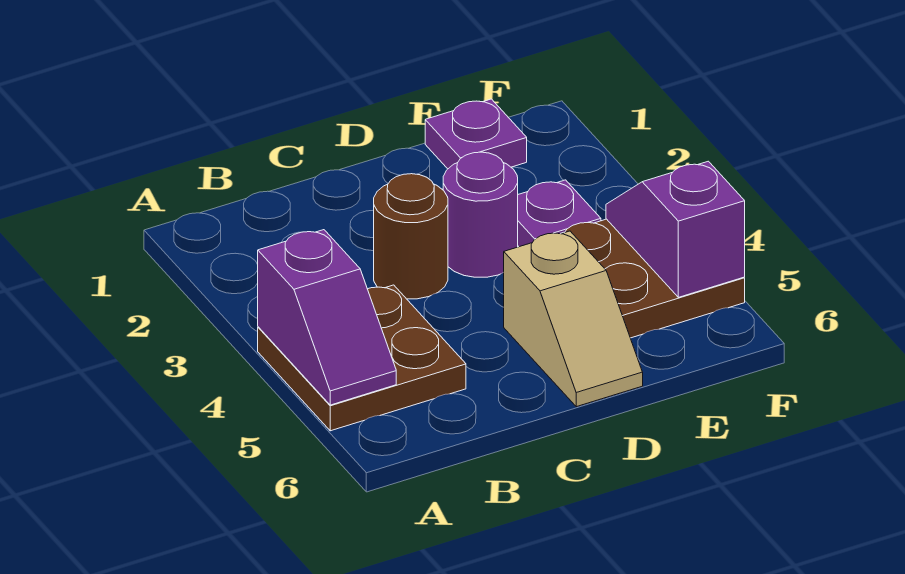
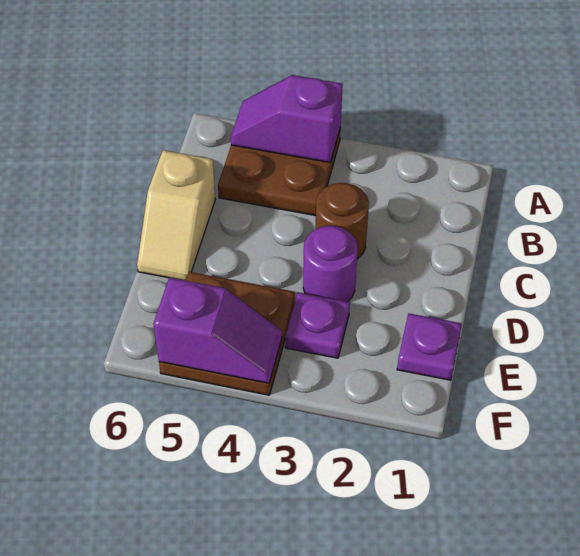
tan 1x2 slope [504,231,643,407] -> tan 1x2 slope turned to [137,150,216,281]

